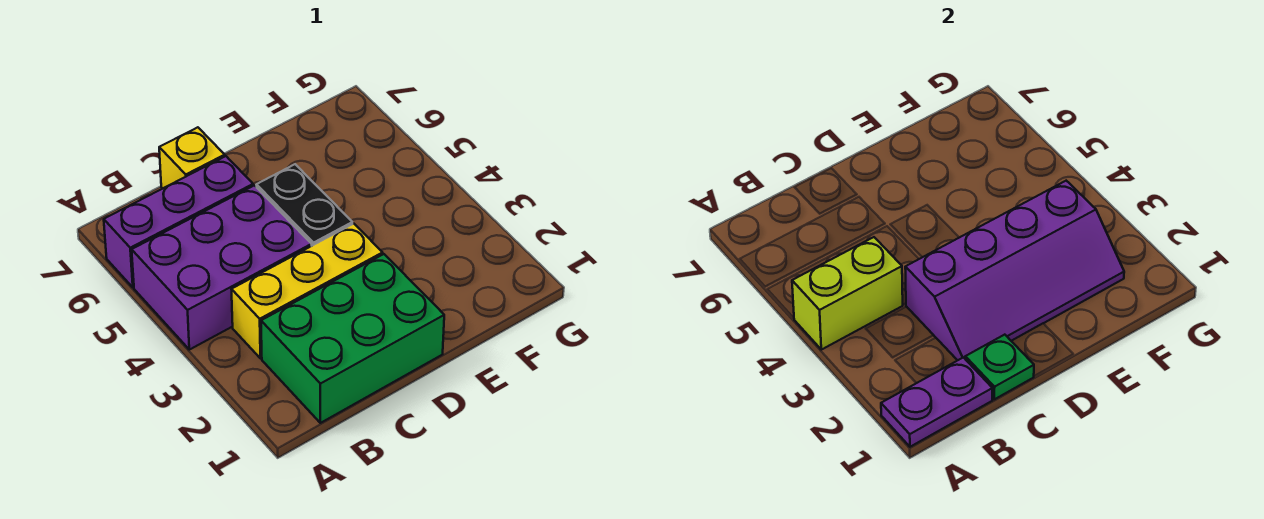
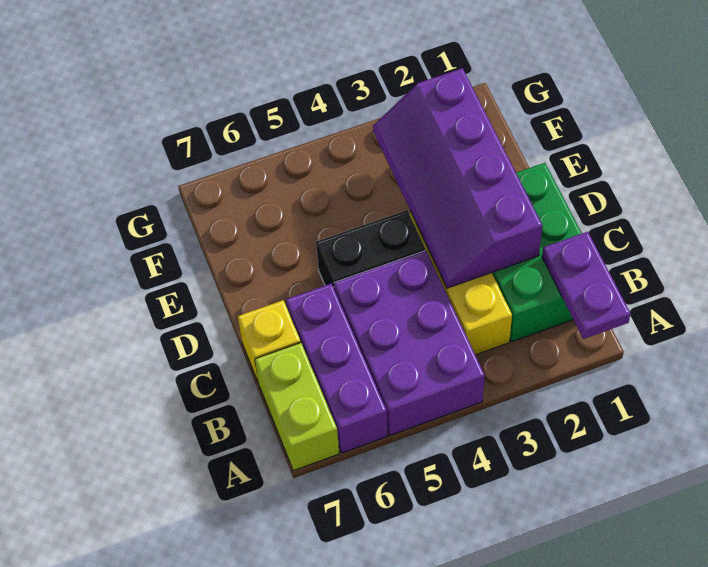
lime 1x2 brick [792,237,903,350] -> lime 1x2 brick moved to [255,343,339,471]
green 1x1 plate [965,335,1034,399] -> none
purple 2x4 slope [905,181,1124,360] -> purple 2x4 slope turned to [373,68,542,288]

